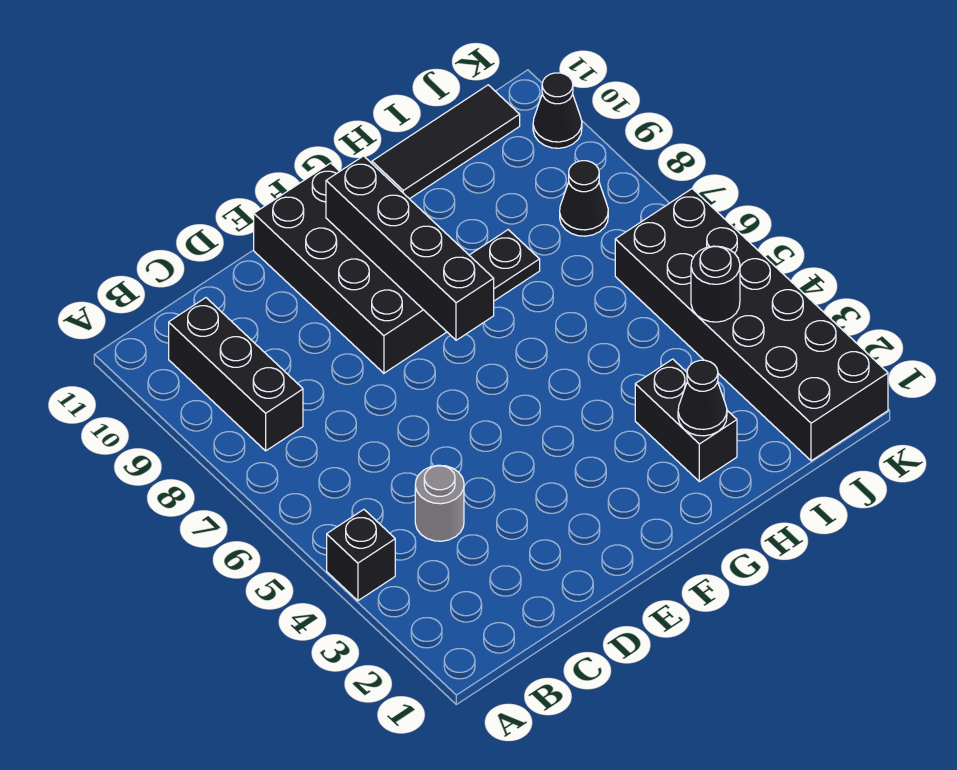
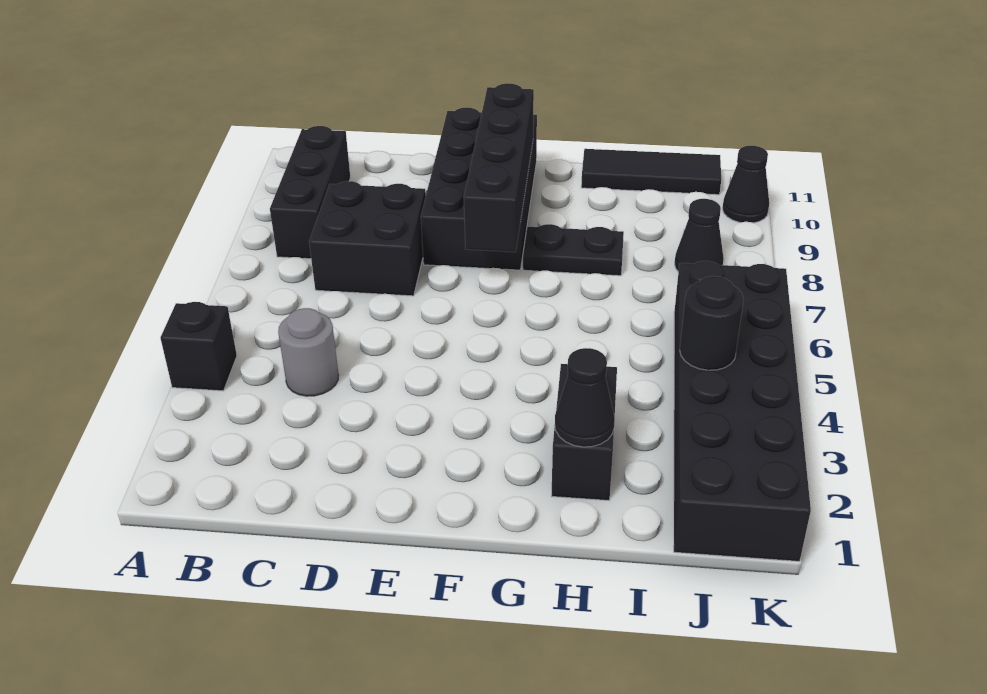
none -> black 2x2 brick [309,181,426,296]

